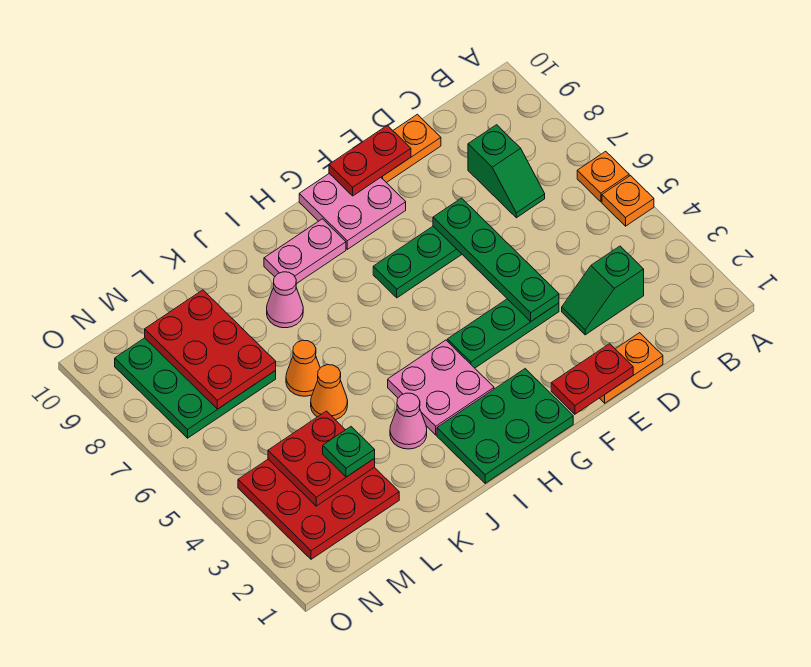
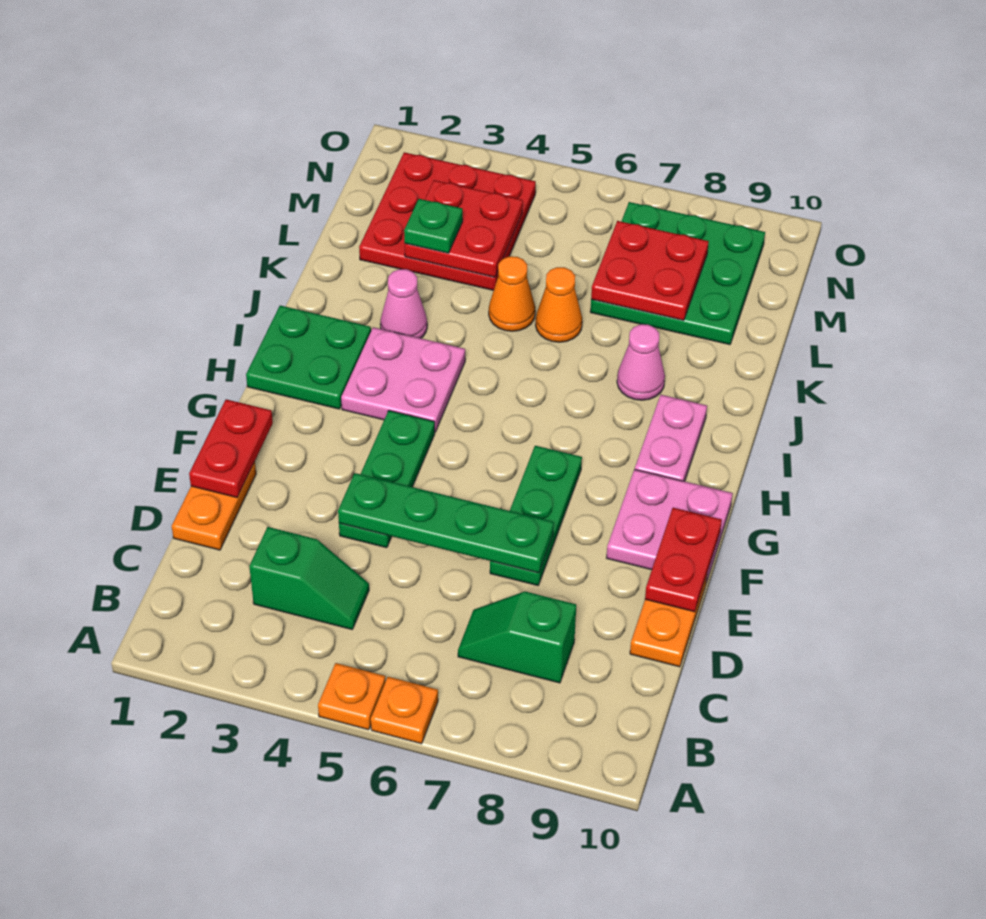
green 1x2 slope [562,246,644,335] -> green 1x2 slope turned to [249,527,369,629]
green 2x3 plate [437,369,573,483] -> green 2x2 plate [246,306,371,409]
red 2x3 plate [145,290,276,409] -> red 2x2 plate [591,221,709,320]

